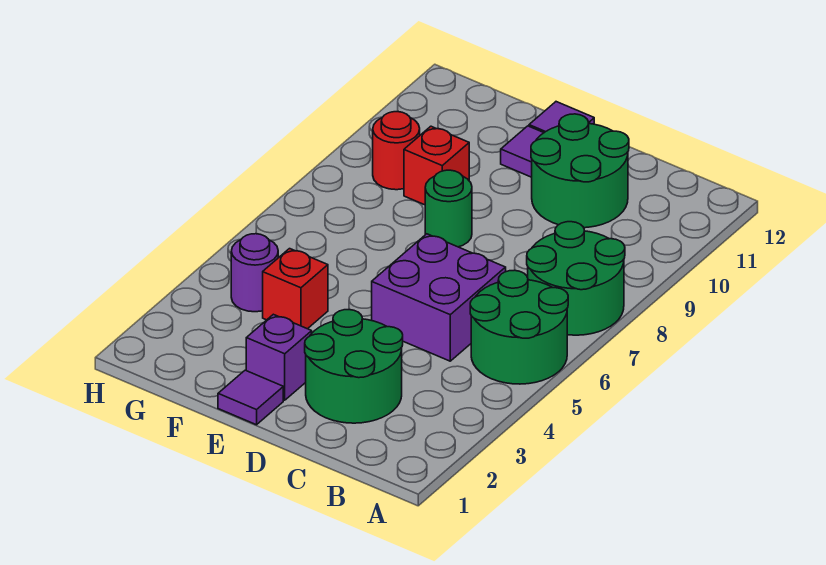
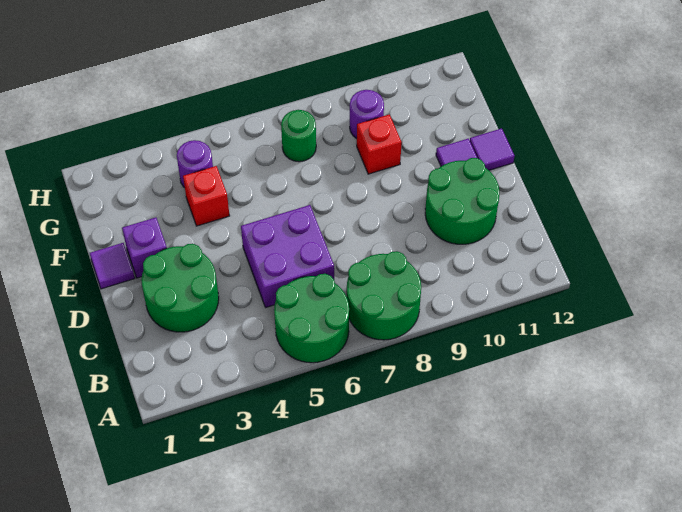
green 1x1 round brick [425,170,472,247] -> green 1x1 round brick moved to [281,110,316,162]
red 1x1 round brick [373,112,420,190] -> purple 1x1 round brick [350,90,384,139]

